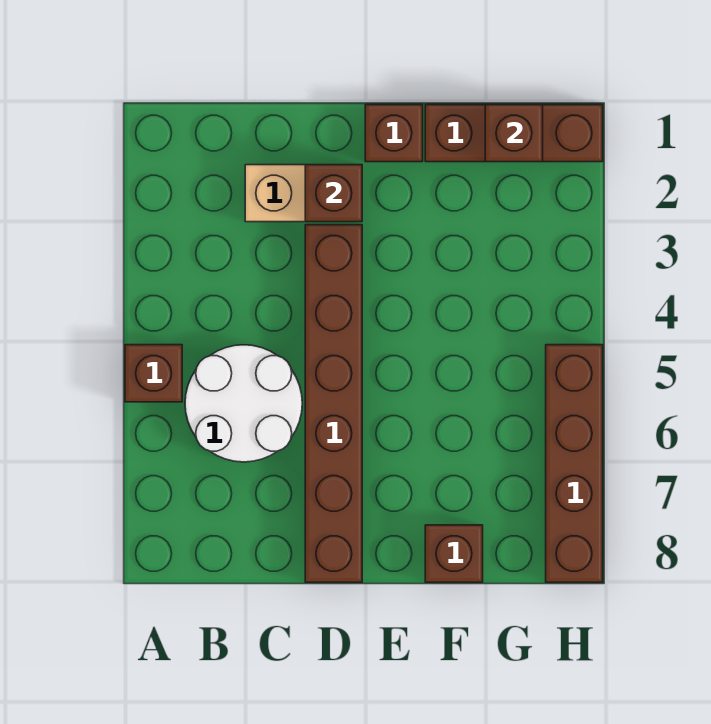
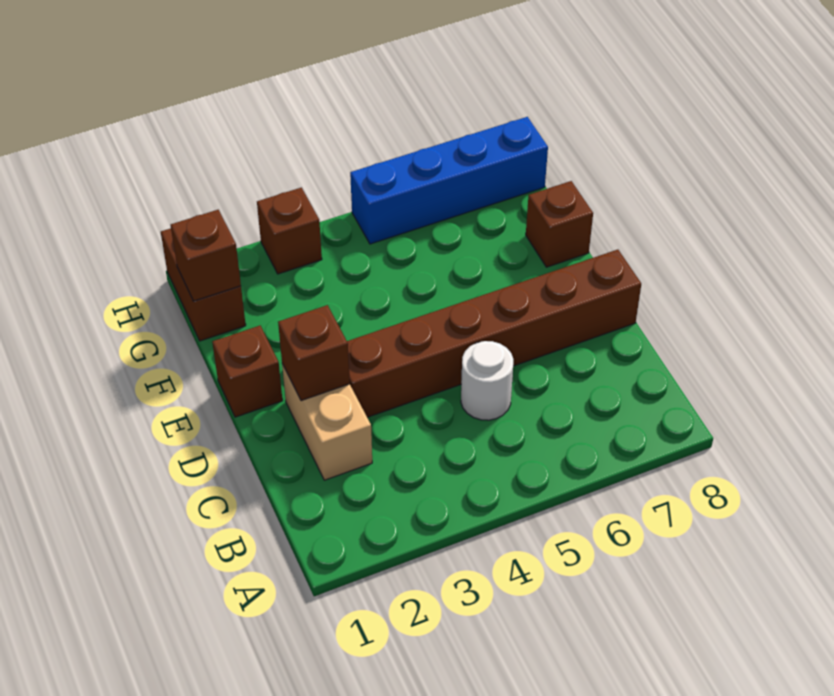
brown 1x1 brick [125,345,182,402] -> brown 1x1 brick moved to [257,188,322,274]
white 2x2 round brick [185,345,302,462] -> white 1x1 round brick [461,341,513,420]
brown 1x3 brick [425,105,603,162] -> brown 1x2 brick [161,228,246,341]
brown 1x4 brick [546,345,603,582] -> blue 1x4 brick [350,117,548,244]

